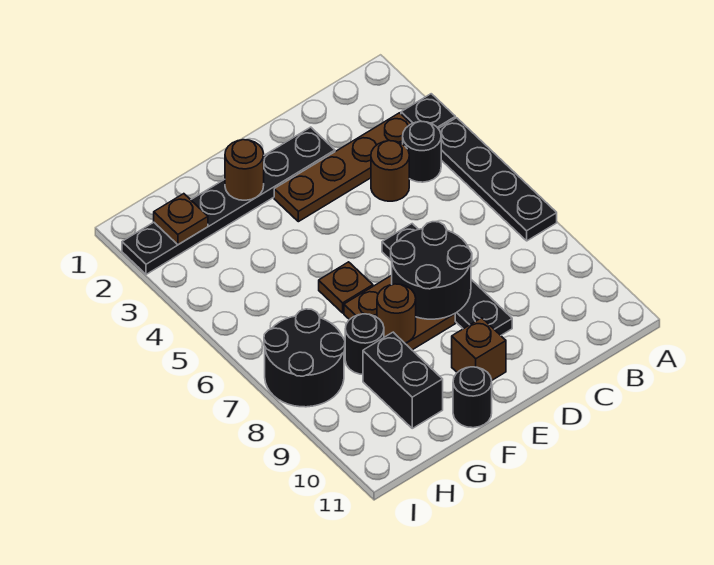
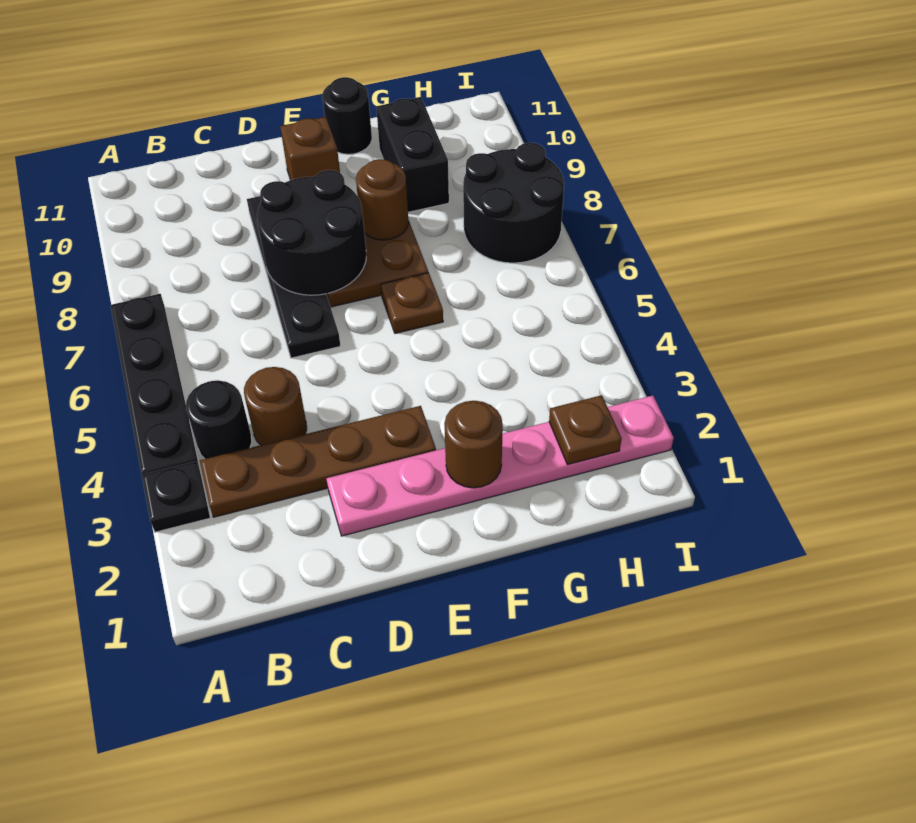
black 1x6 plate [122,127,335,274] -> pink 1x6 plate [326,396,674,536]
black 1x1 round brick [345,314,384,374] -> none

